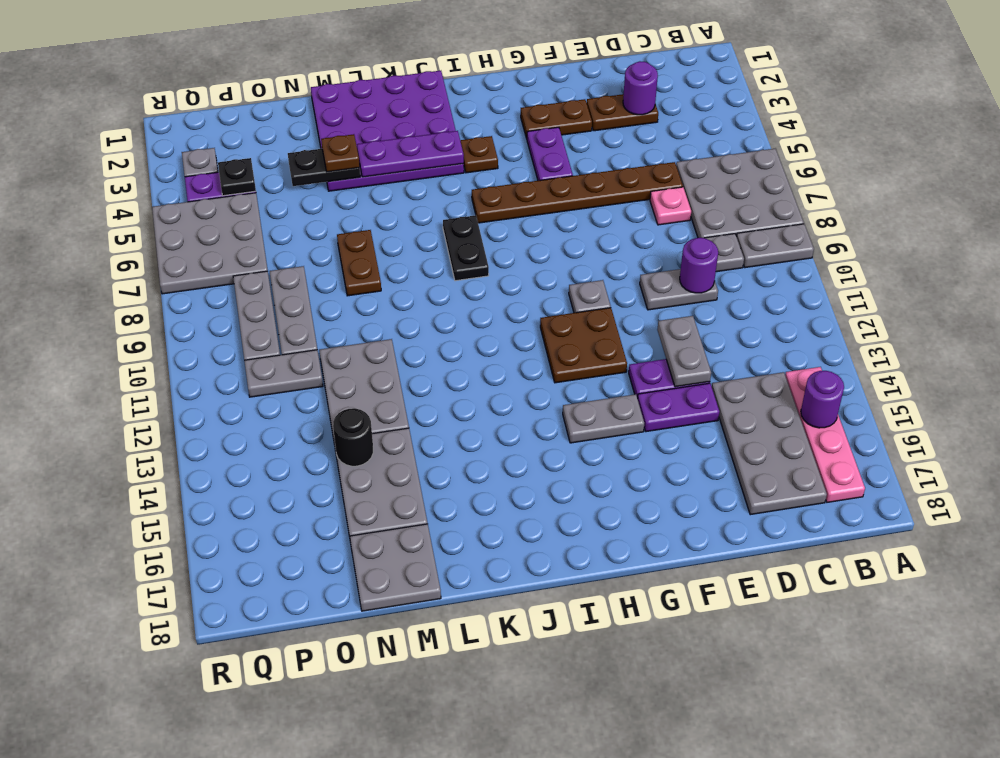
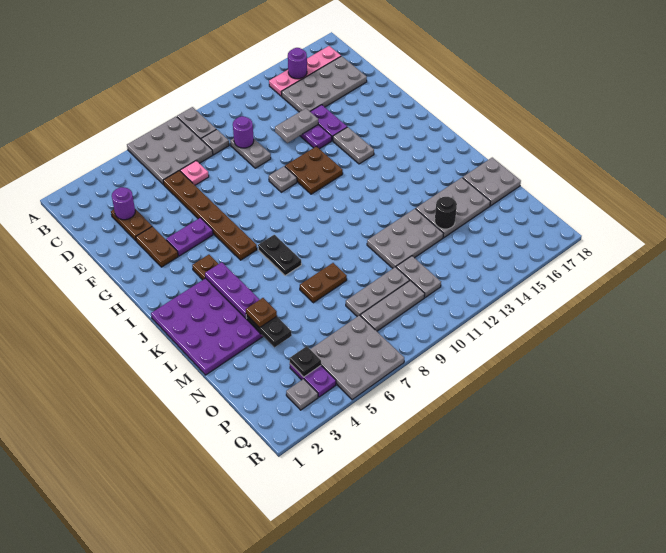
black 1x2 plate [443,215,489,281] -> black 1x2 plate turned to [258,235,301,276]

